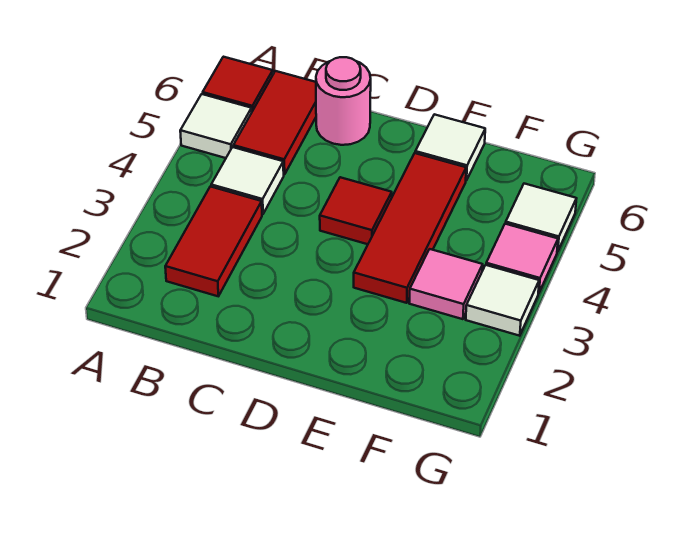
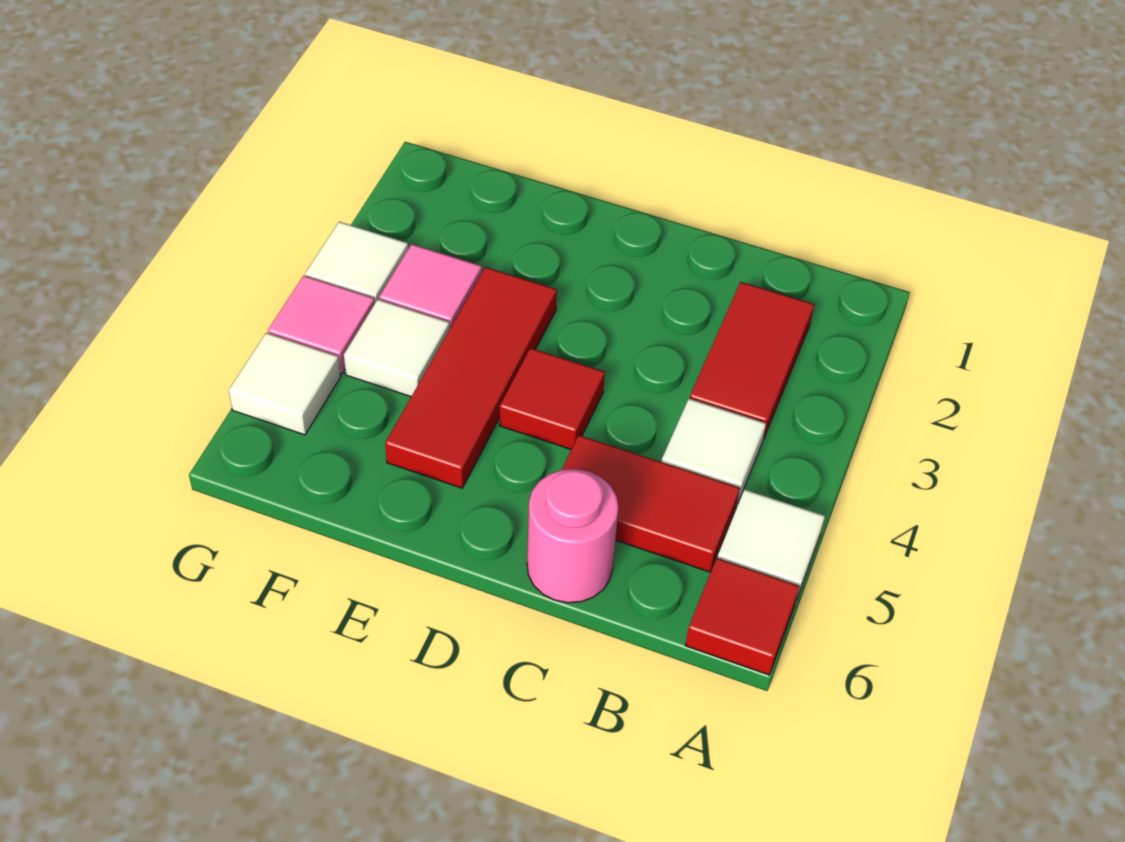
red 1x2 tile [233,71,316,175] -> red 1x2 tile turned to [562,435,740,572]
white 1x1 tile [415,114,485,180] -> white 1x1 tile moved to [344,299,450,397]

